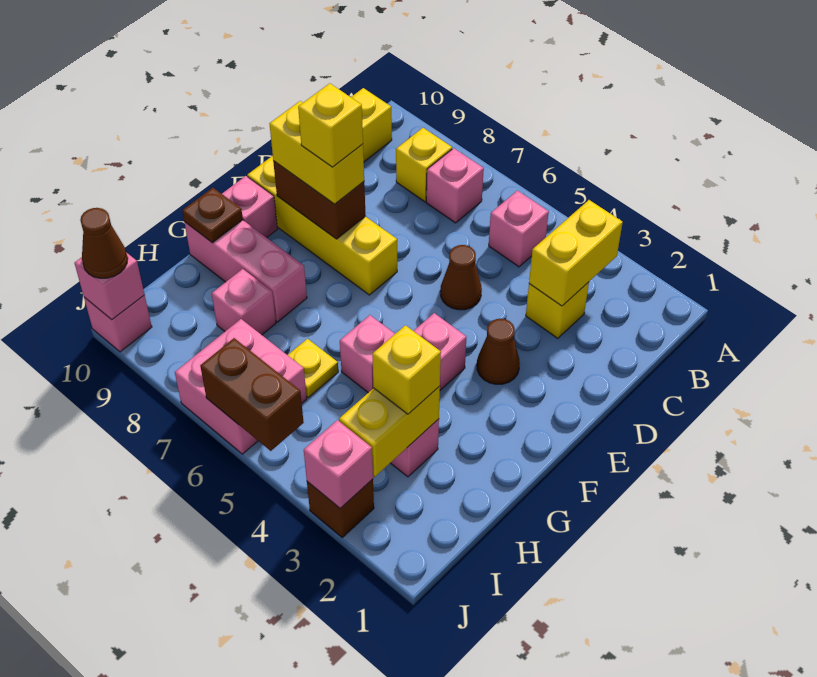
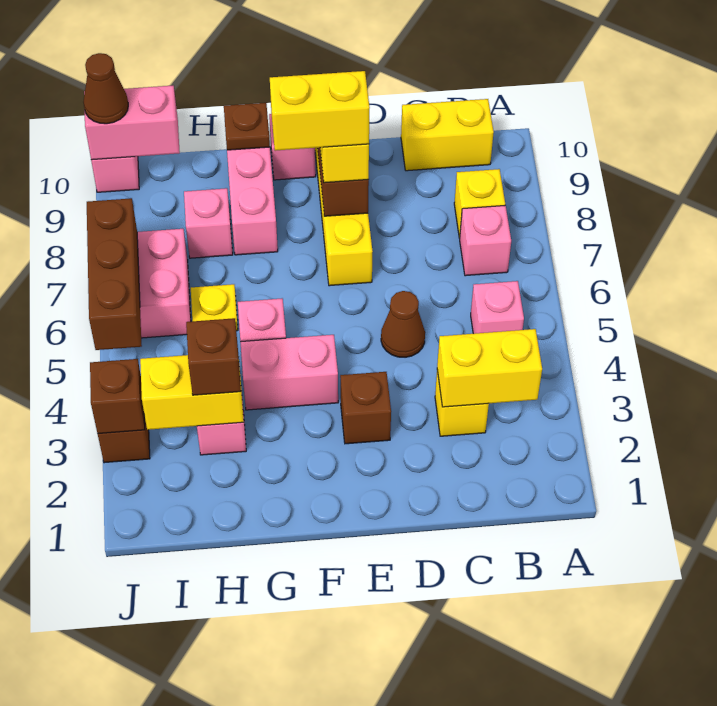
brown 1x1 cone [477,319,520,384] -> brown 1x1 brick [340,372,391,444]
yellow 1x1 brick [298,83,363,167] -> yellow 1x2 brick [270,71,370,151]
yellow 1x1 brick [372,325,441,414] -> brown 1x1 brick [186,318,241,395]
pink 1x1 brick [304,420,373,508] -> brown 1x1 brick [90,359,145,434]
brown 1x2 brick [200,338,304,451] -> brown 1x3 brick [87,198,142,350]
pink 1x1 brick [75,252,145,320] -> pink 1x2 brick [84,86,180,160]

